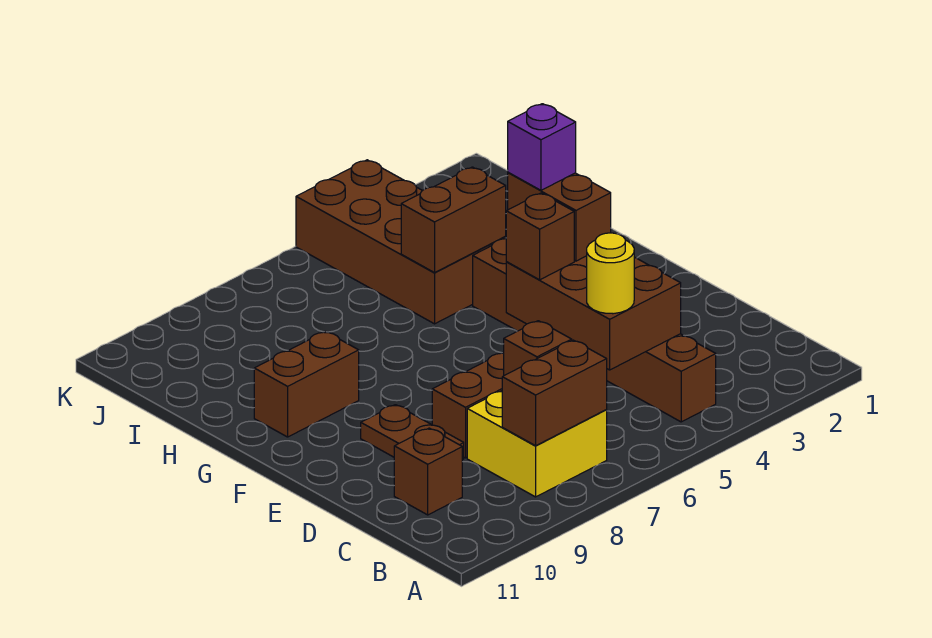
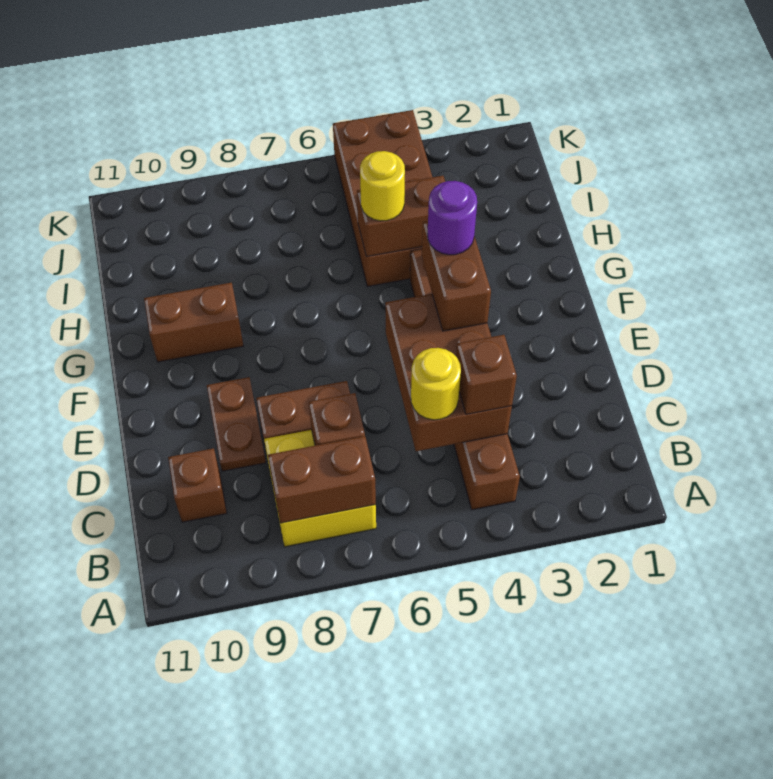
brown 1x1 brick [506,193,574,280] -> brown 1x1 brick moved to [456,335,517,414]
purple 1x1 brick [508,104,576,190] -> purple 1x1 round brick [428,181,477,255]
none -> yellow 1x1 round brick [360,151,405,221]

